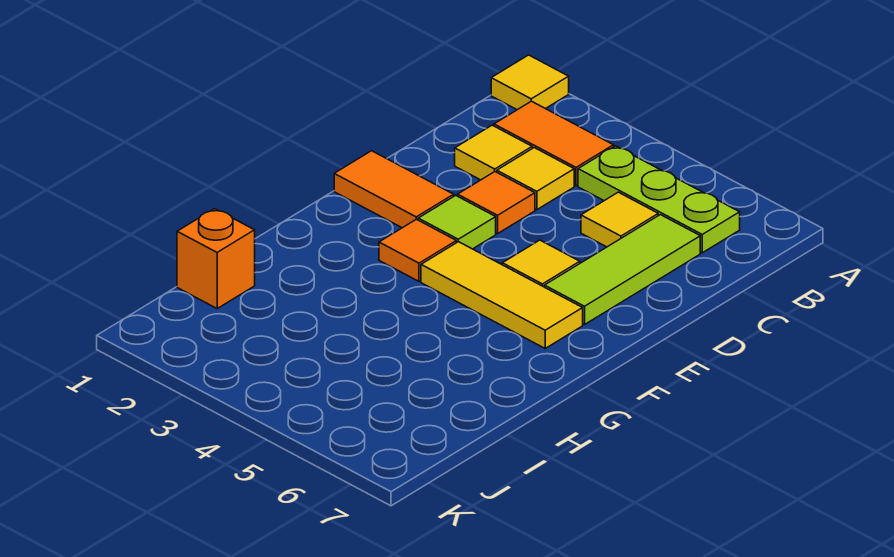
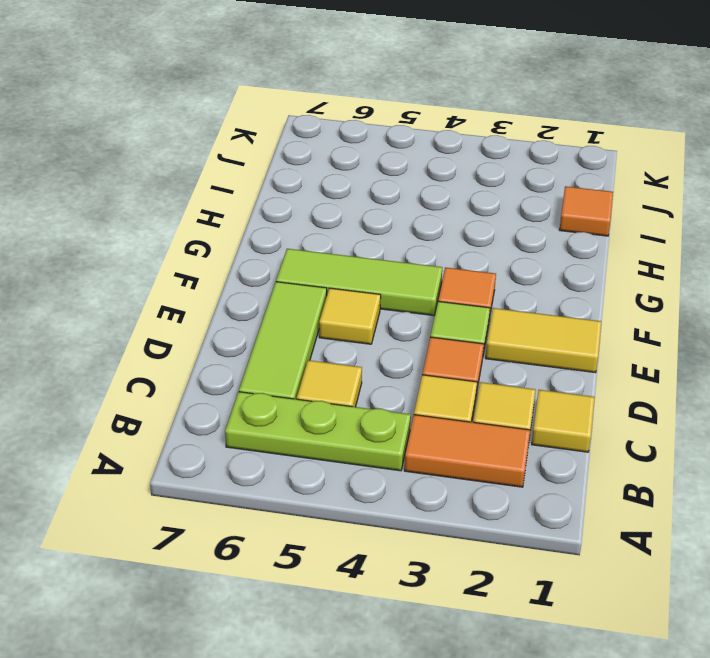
yellow 1x1 tile [491,55,569,110] -> yellow 1x1 tile moved to [532,390,595,452]
orange 1x2 tile [334,151,454,228] -> yellow 1x2 tile [486,308,601,373]
yellow 1x3 tile [421,242,583,348] -> lime 1x3 tile [276,249,442,316]
orange 1x1 brick [177,209,255,308] -> orange 1x1 tile [559,186,613,236]

